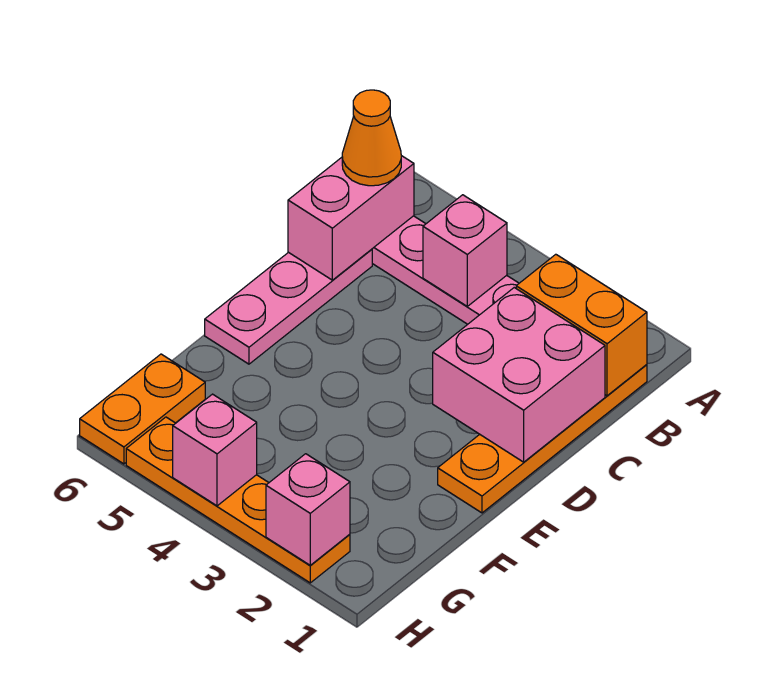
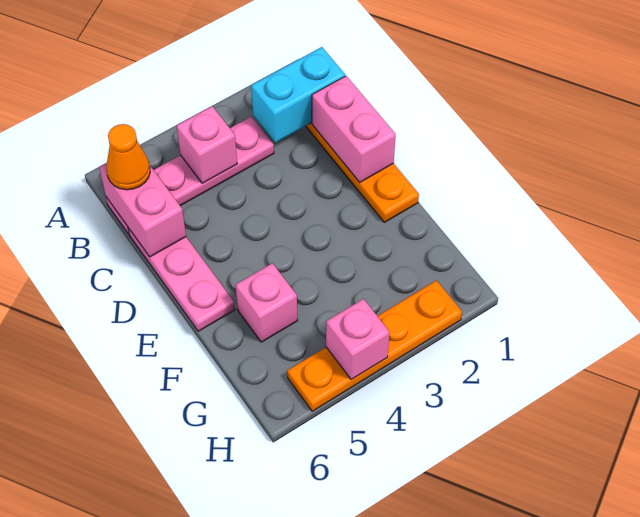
orange 1x2 brick [516,254,647,396] -> cyan 1x2 brick [251,47,345,143]
pink 2x2 brick [433,288,605,462] -> pink 1x2 brick [312,76,396,182]
orange 1x2 plate [80,354,205,464] -> none
pink 1x1 brick [266,454,350,565] -> pink 1x1 brick moved to [236,263,298,342]

